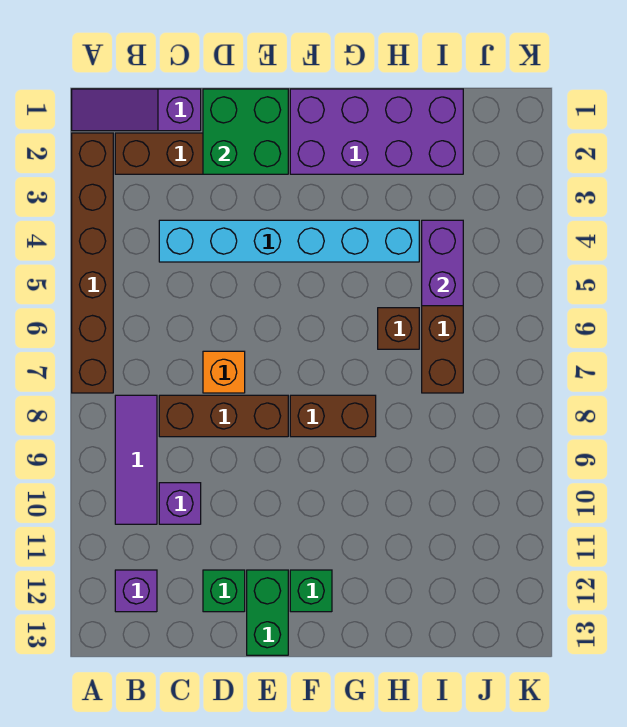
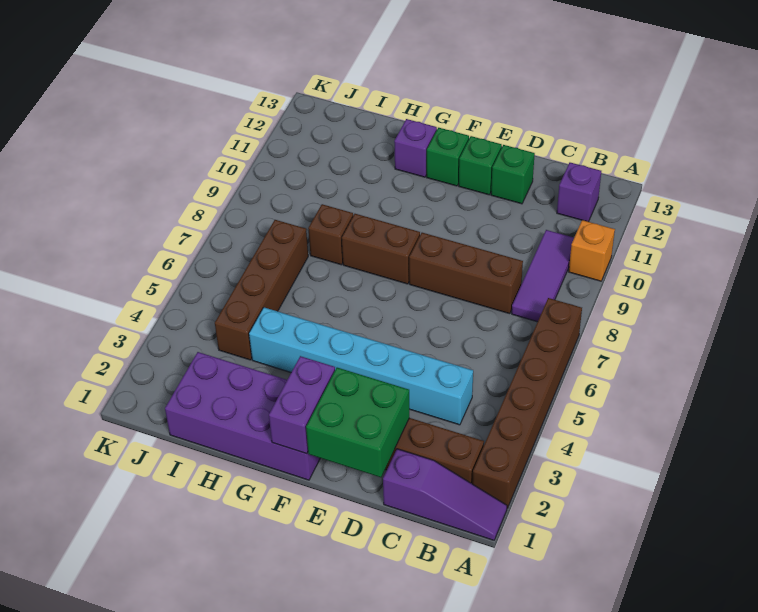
purple 1x1 brick [159,483,201,524] -> purple 1x1 brick moved to [394,119,437,177]
orange 1x1 brick [203,351,245,393] -> orange 1x1 brick moved to [569,220,615,281]
green 1x2 brick [247,570,288,655] -> green 1x1 brick [459,136,502,195]
brown 1x1 brick [378,308,419,349] -> brown 1x1 brick moved to [308,204,353,265]
purple 1x2 brick [422,220,463,306] -> purple 1x2 brick moved to [269,356,335,454]

